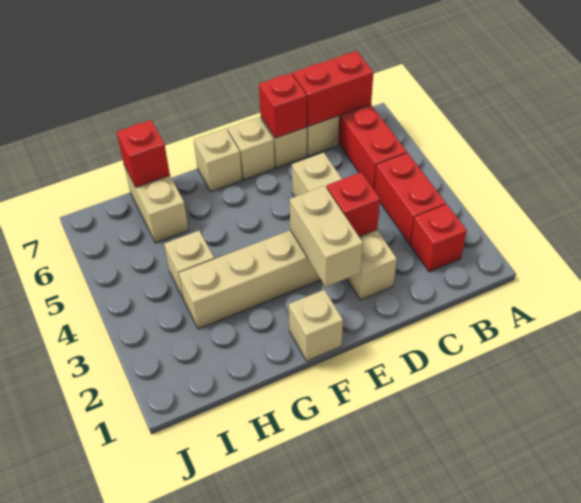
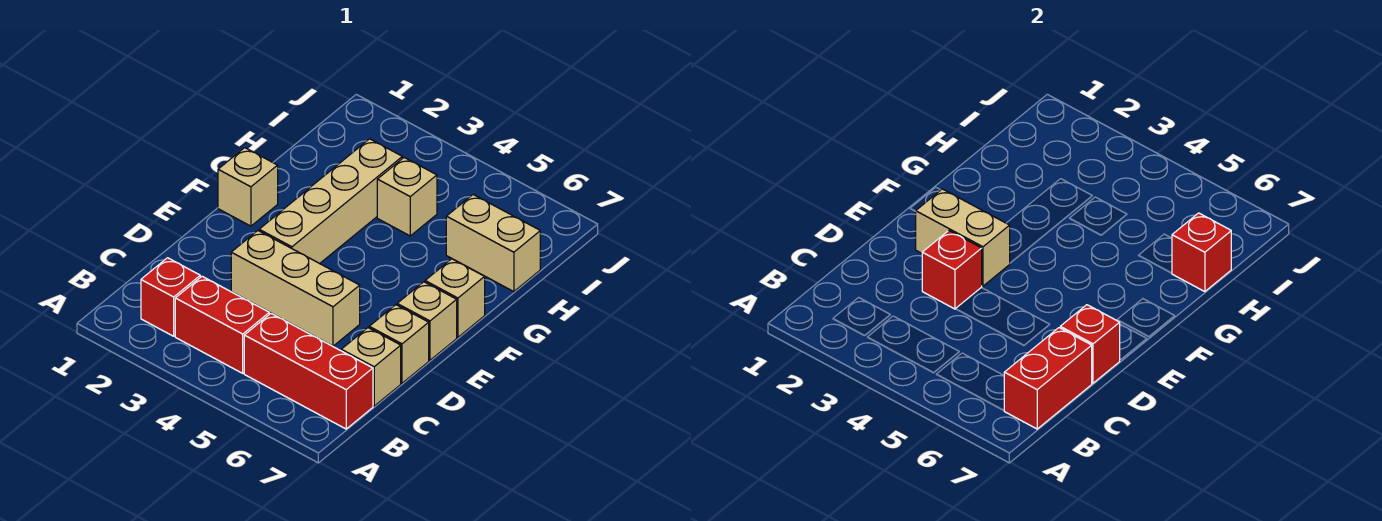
tan 1x4 brick [292,153,397,300] -> tan 1x3 brick [231,231,360,346]

